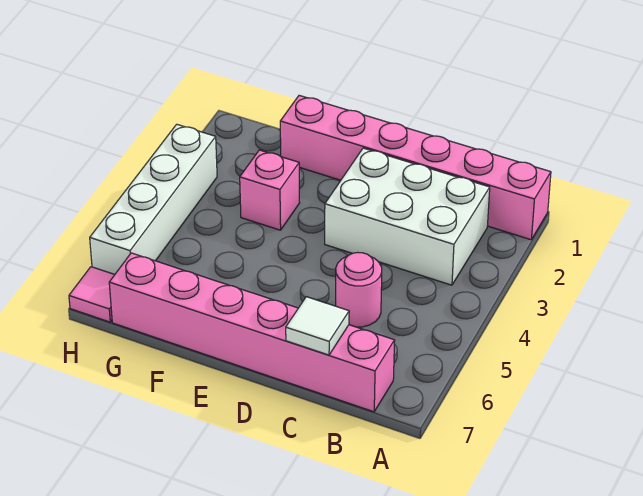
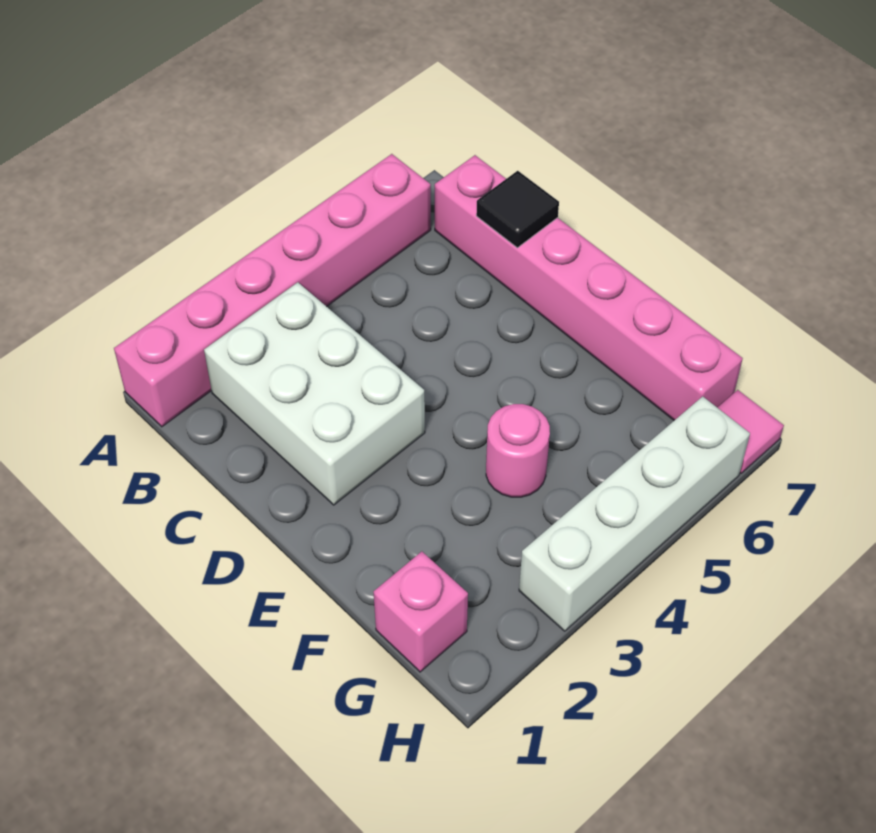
pink 1x6 brick [280,95,551,240] -> pink 1x6 brick turned to [114,154,431,427]
pink 1x1 round brick [336,252,382,327] -> pink 1x1 round brick moved to [486,404,550,497]
white 1x1 tile [286,297,349,355] -> black 1x1 tile [476,171,559,248]
pink 1x1 brick [240,150,300,230] -> pink 1x1 brick moved to [374,552,468,672]

